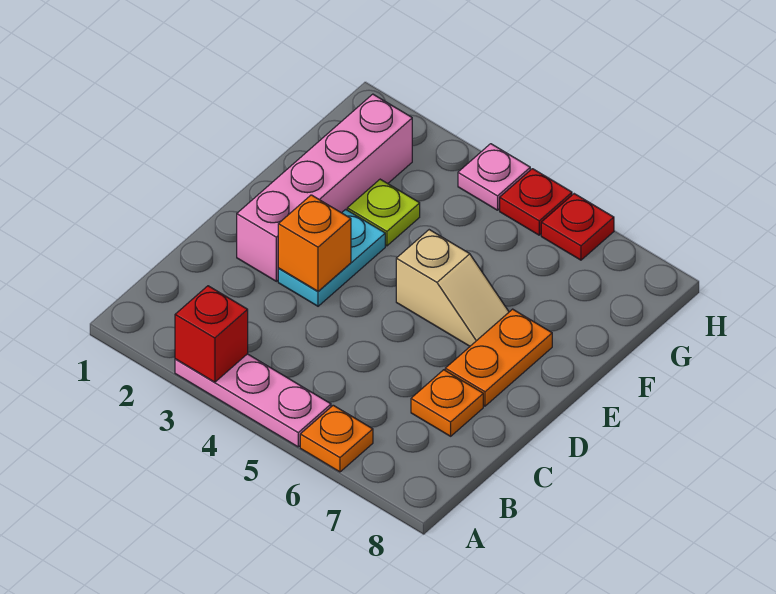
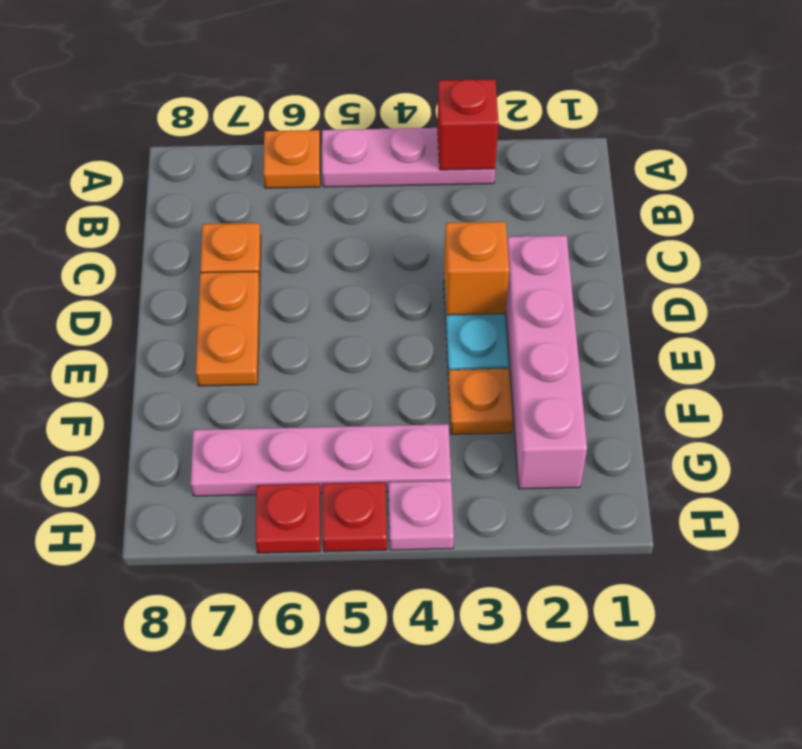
tan 1x2 slope [396,230,509,346] -> none
lime 1x1 plate [347,179,420,246] -> orange 1x1 plate [449,369,513,434]
none -> pink 1x4 plate [191,424,451,496]

